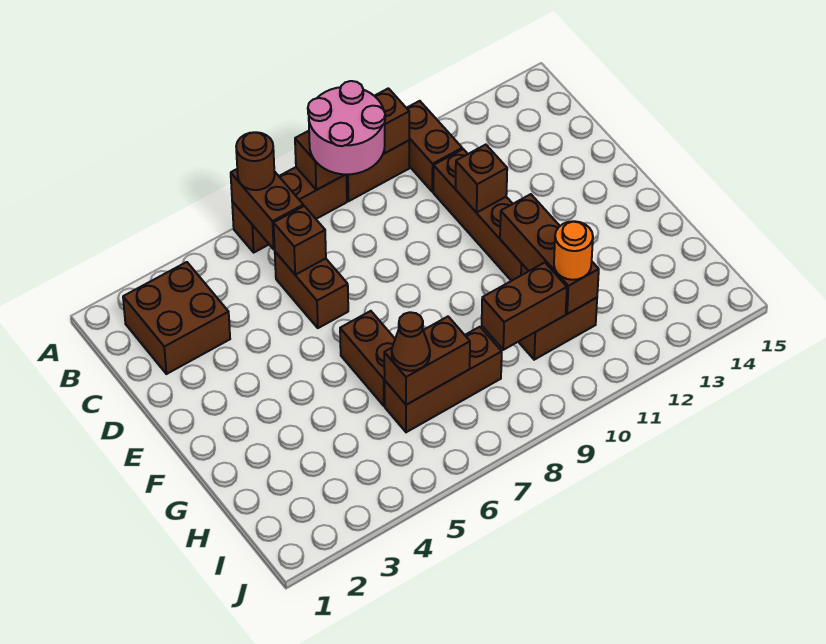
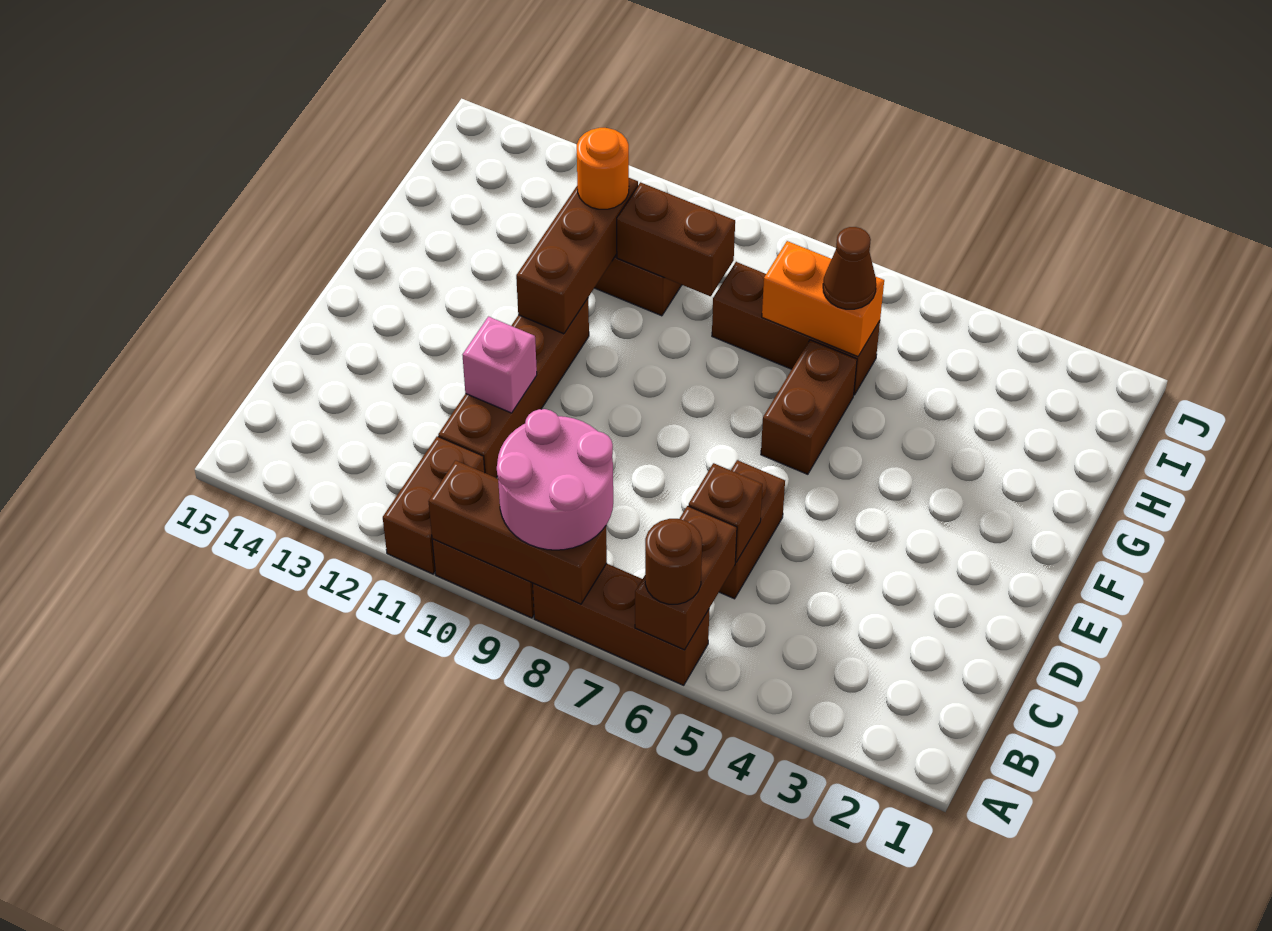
brown 2x2 brick [123,262,230,374] -> none
brown 1x1 brick [456,145,507,213] -> pink 1x1 brick [463,317,537,413]
brown 1x2 brick [384,317,470,405] -> orange 1x2 brick [762,241,884,356]

